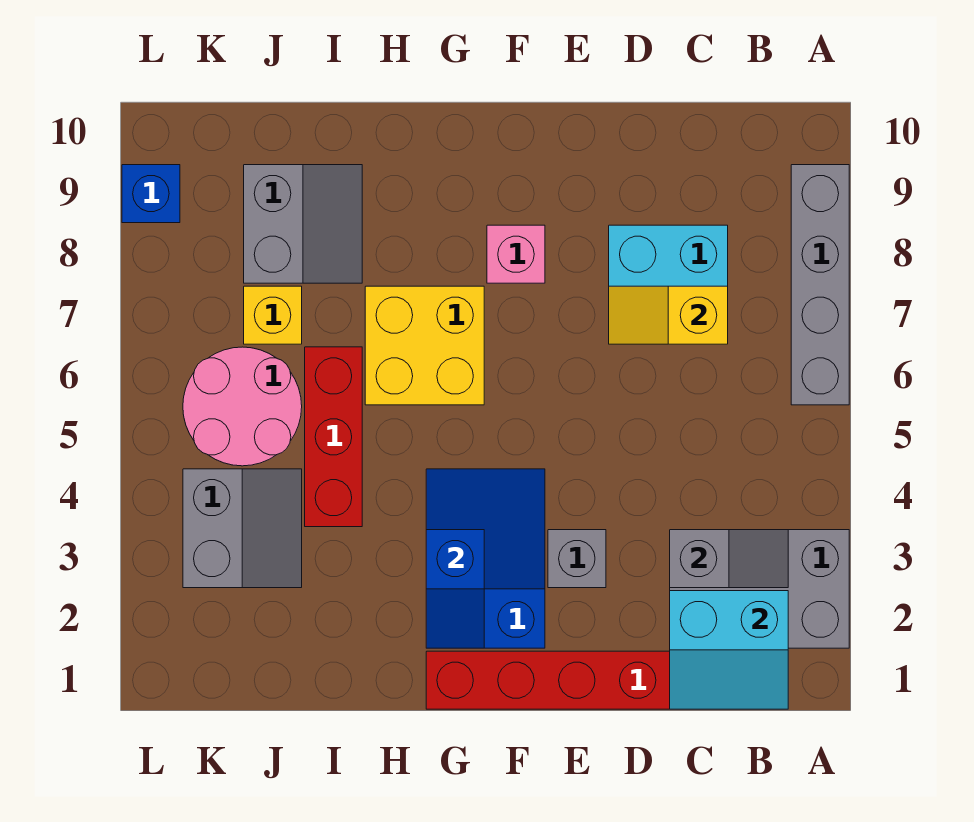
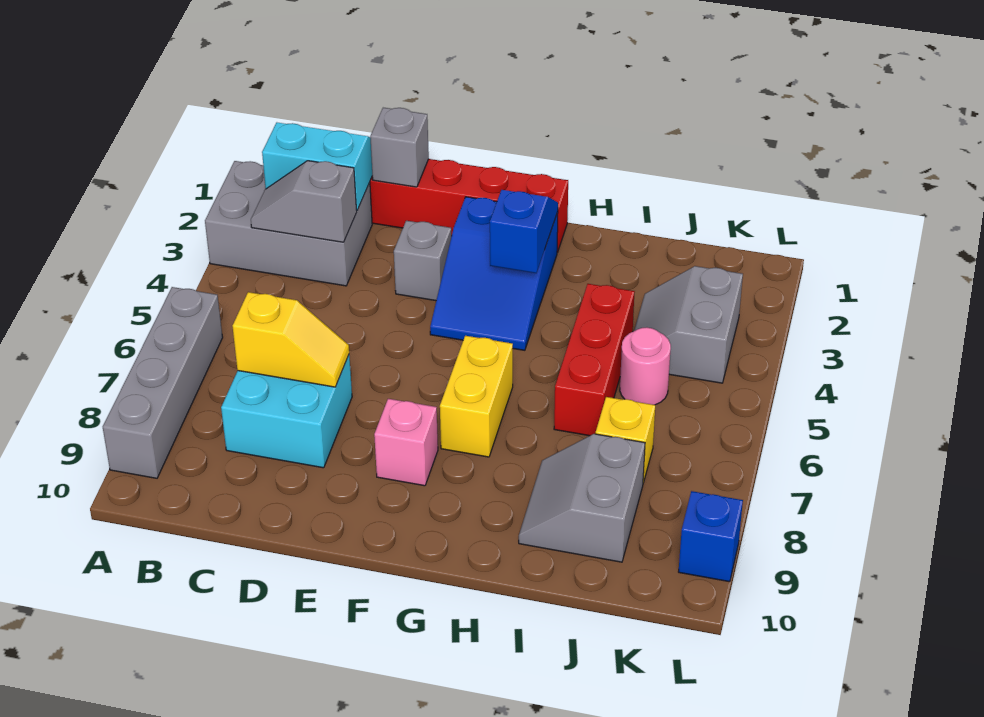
none -> grey 1x1 brick [370,108,429,187]
yellow 2x2 brick [365,286,484,405] -> yellow 1x2 brick [440,336,513,457]
pink 2x2 round brick [183,347,302,466] -> pink 1x1 round brick [620,327,671,405]

